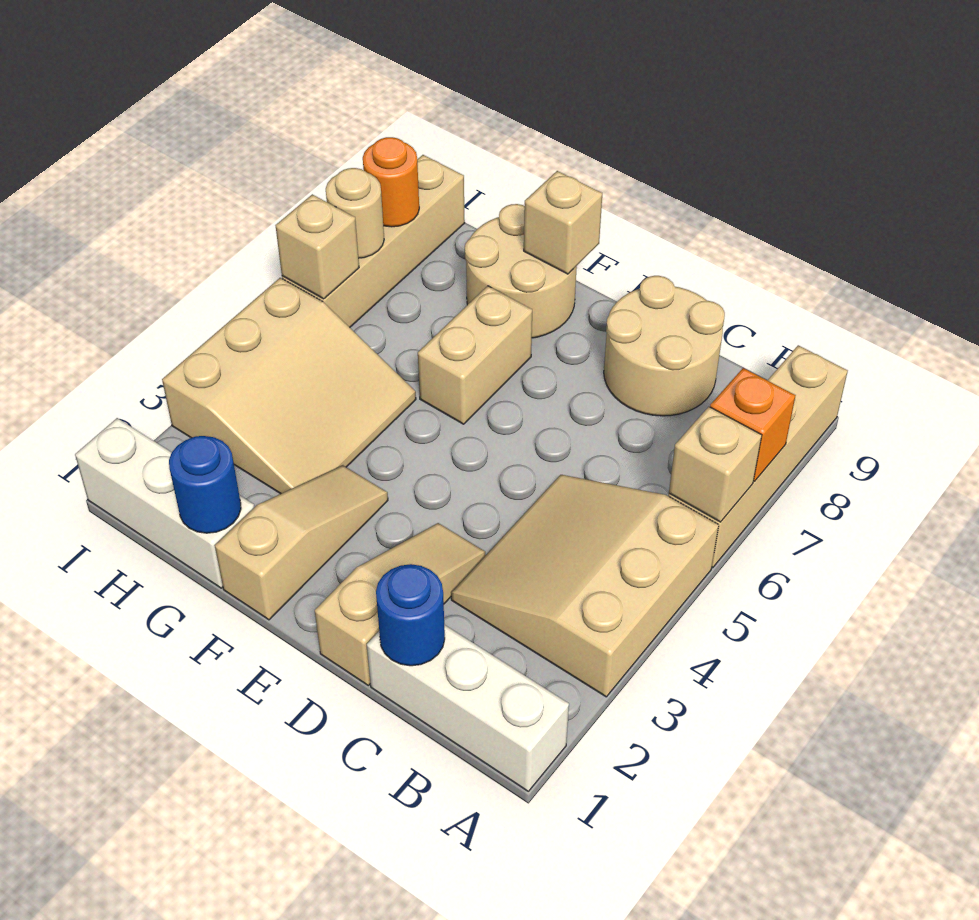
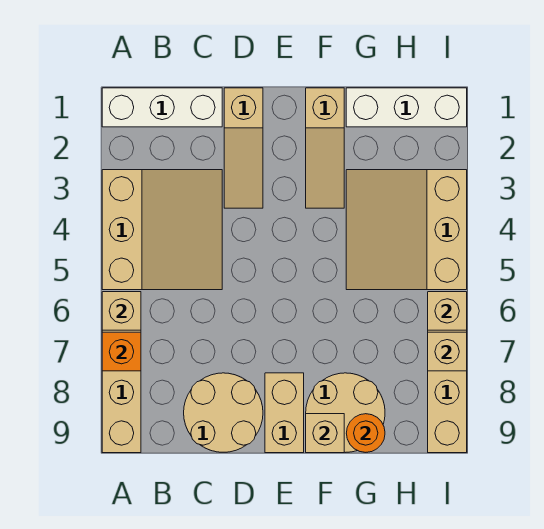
blue 1x1 round brick [376,564,445,666] -> none
tan 1x2 brick [418,286,532,424] -> tan 1x2 brick moved to [265,373,304,453]
blue 1x1 round brick [169,436,241,533] -> none
tan 1x1 round brick [326,168,384,258] -> tan 1x1 brick [428,332,467,371]
orange 1x1 round brick [363,137,419,227] -> orange 1x1 round brick moved to [346,414,385,452]

